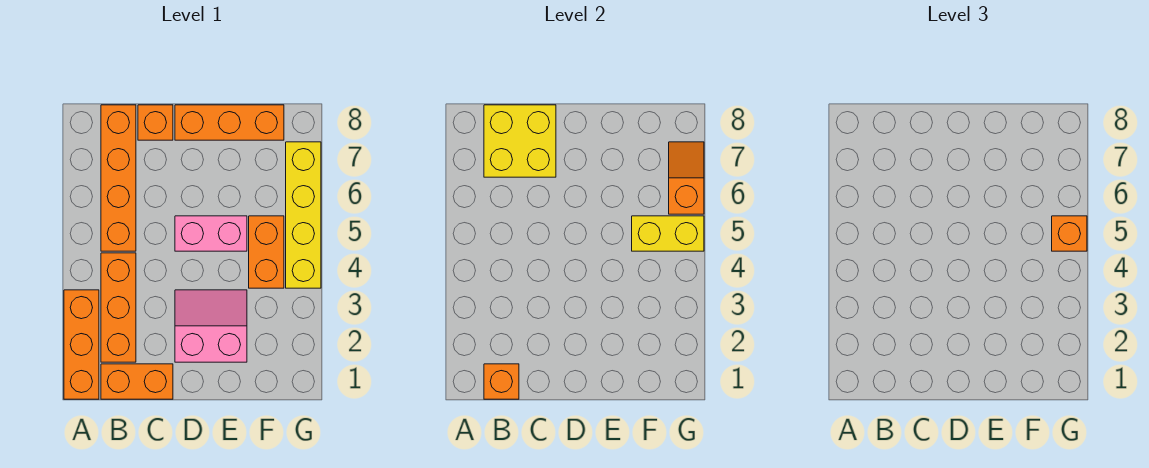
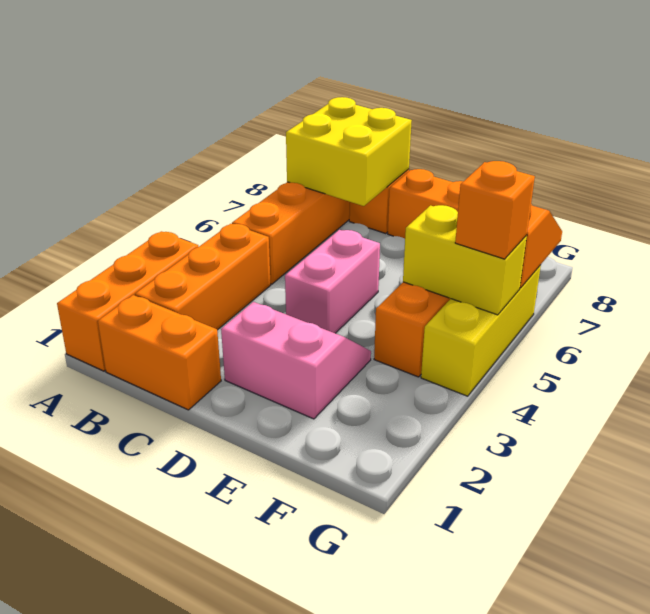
orange 1x1 brick [484,364,519,399] -> none
pink 1x2 brick [175,216,247,251] -> pink 1x2 brick turned to [285,230,380,333]
yellow 1x4 brick [286,142,321,288] -> yellow 1x3 brick [421,265,541,396]

